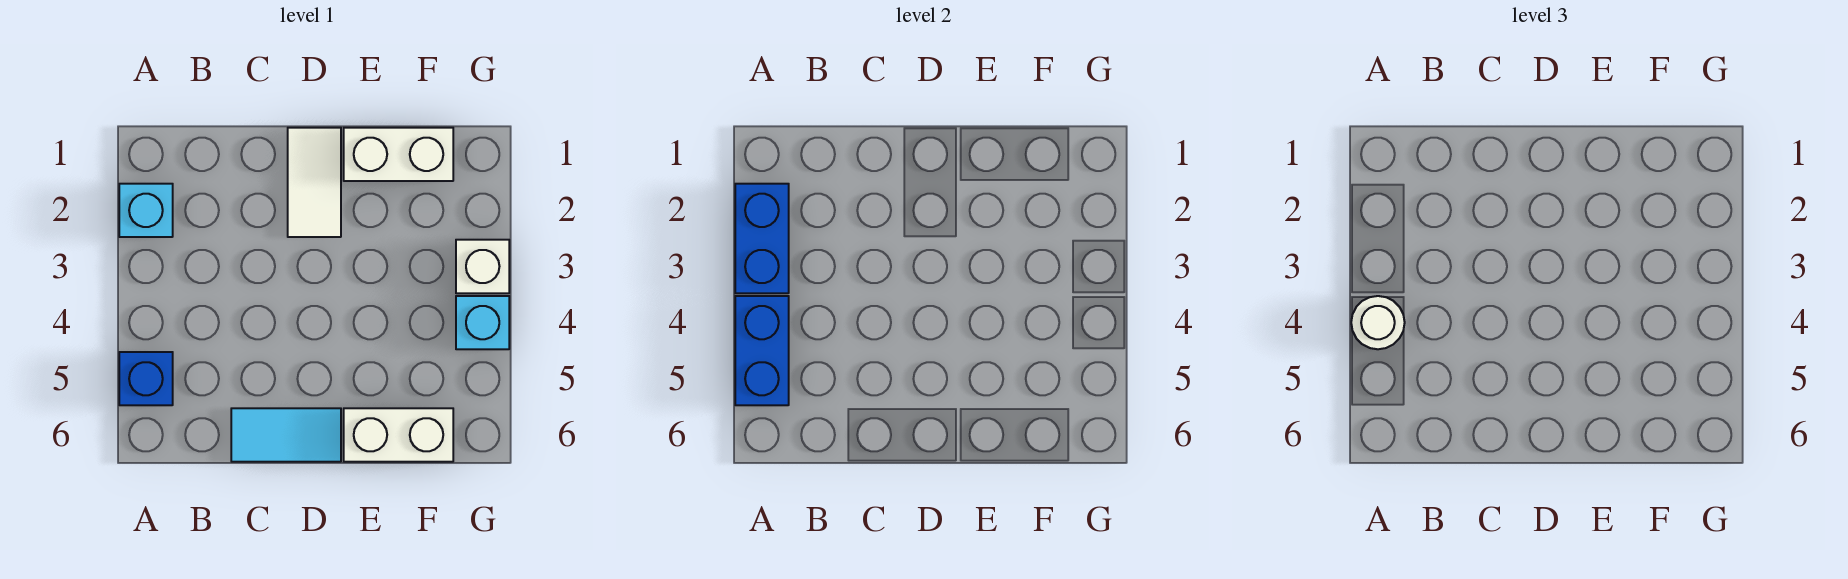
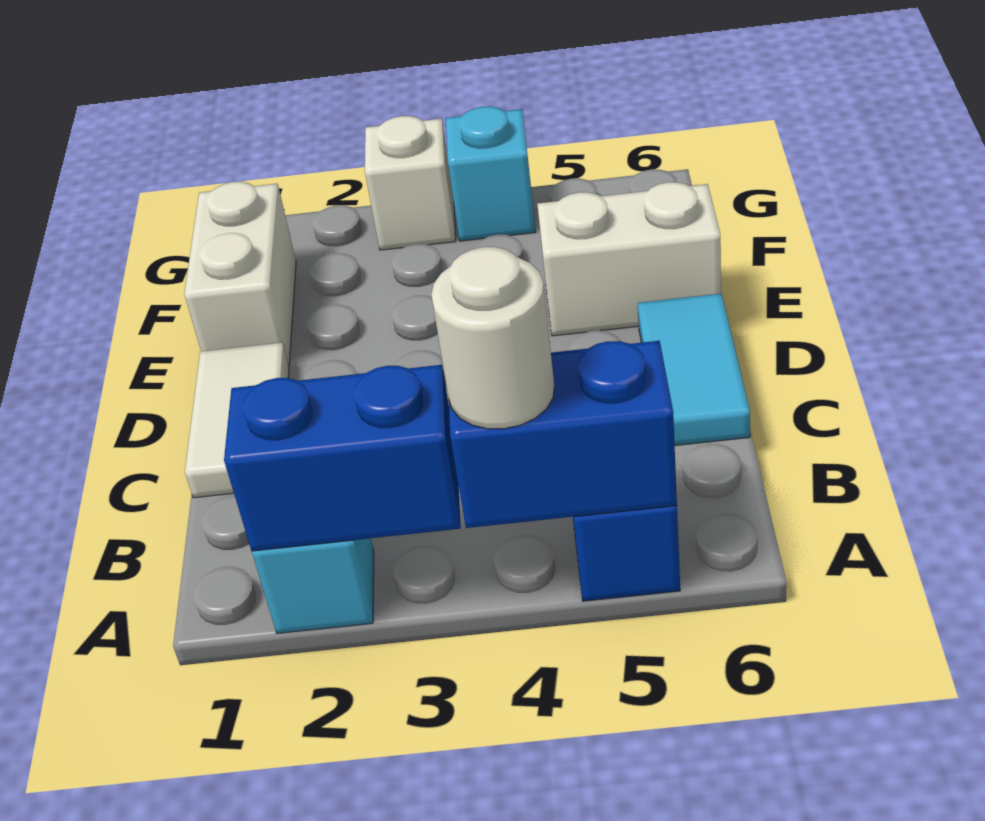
white 1x2 tile [288,128,341,237] -> white 1x2 tile turned to [185,342,289,498]
white 1x2 brick [344,408,453,462] -> white 1x2 brick turned to [537,182,721,336]

